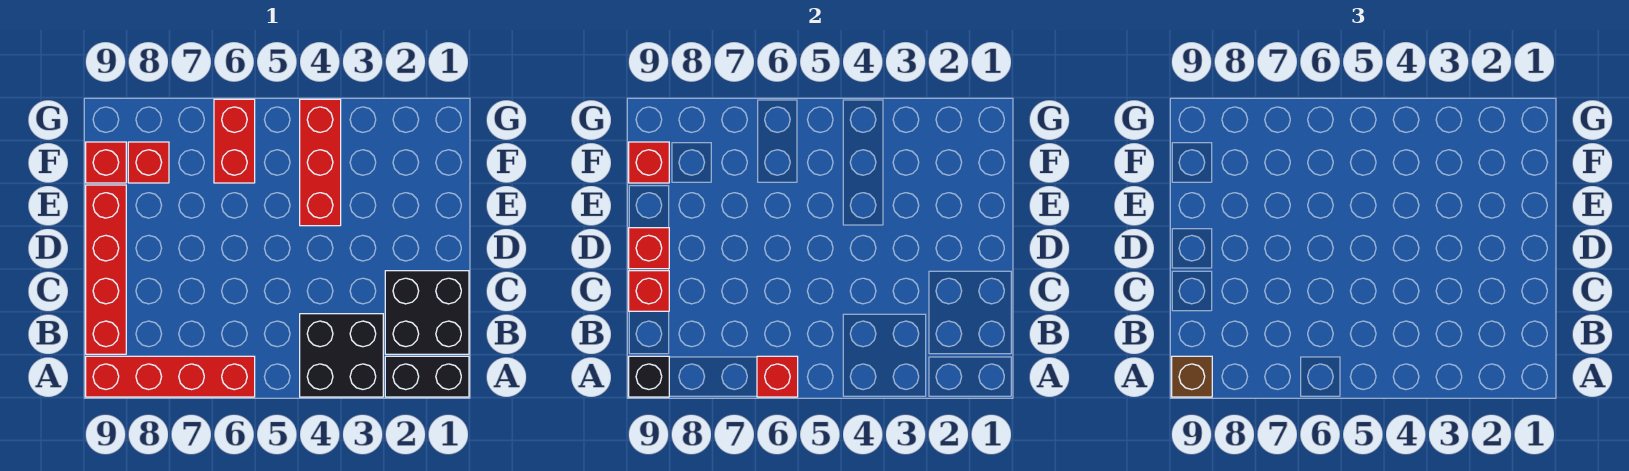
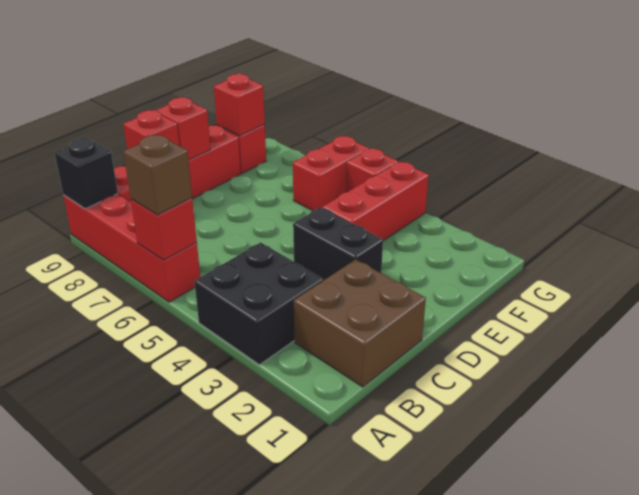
black 1x2 brick [385,356,469,397] -> black 1x2 brick moved to [293,208,383,280]
brown 1x1 brick [1172,356,1212,397] -> brown 1x1 brick moved to [123,135,192,215]
black 2x2 brick [385,271,469,354] -> brown 2x2 brick [294,259,426,387]
red 1x1 brick [128,142,169,183] -> red 1x1 brick moved to [346,149,398,192]

